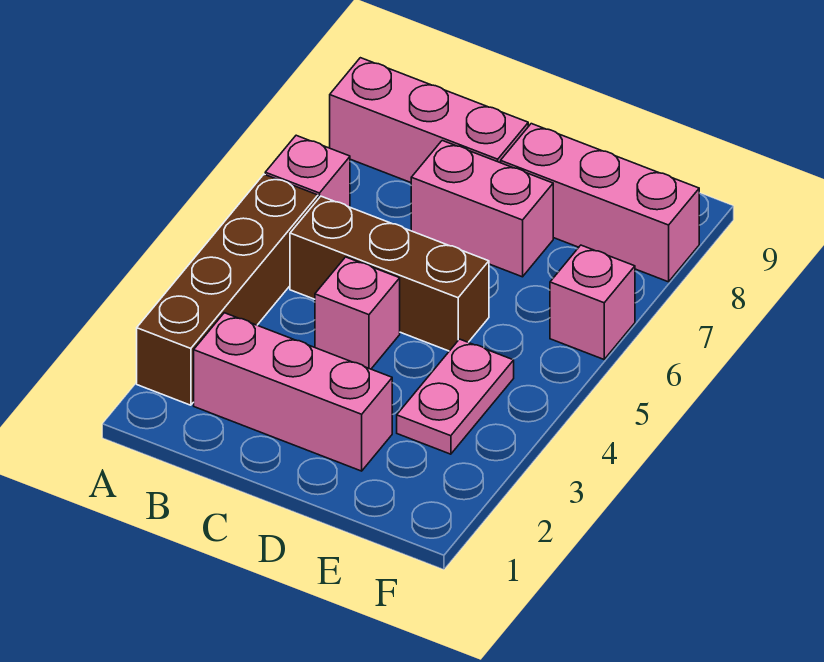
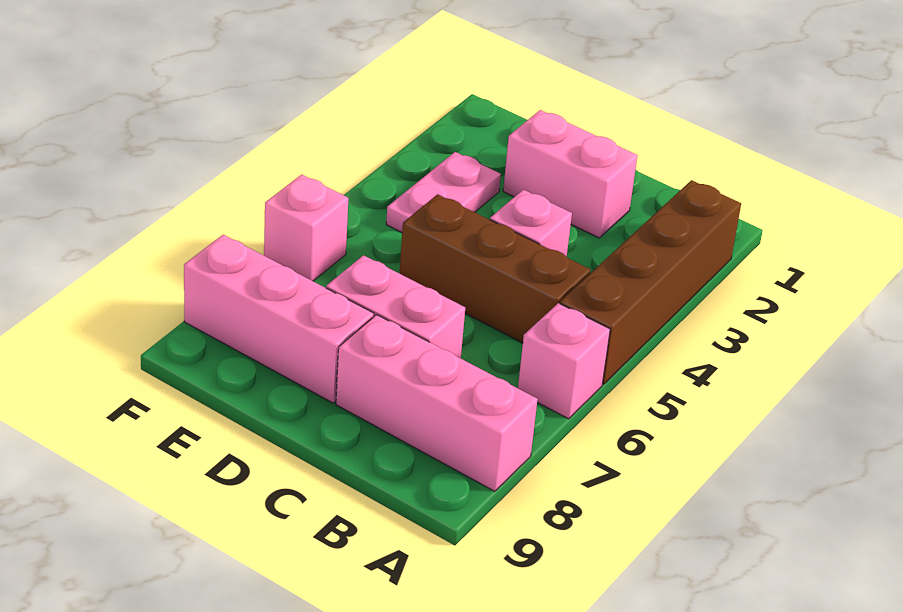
pink 1x3 brick [194,313,392,471] -> pink 1x2 brick [503,110,638,238]

